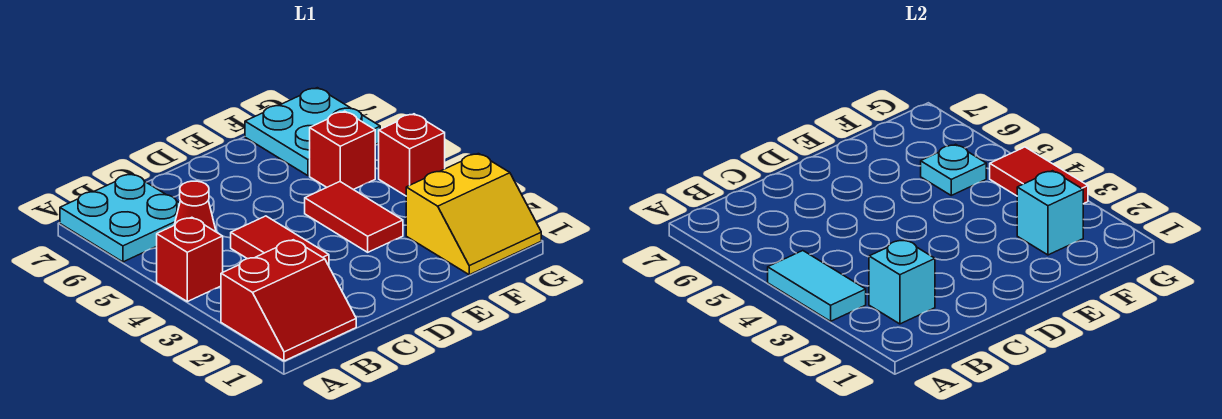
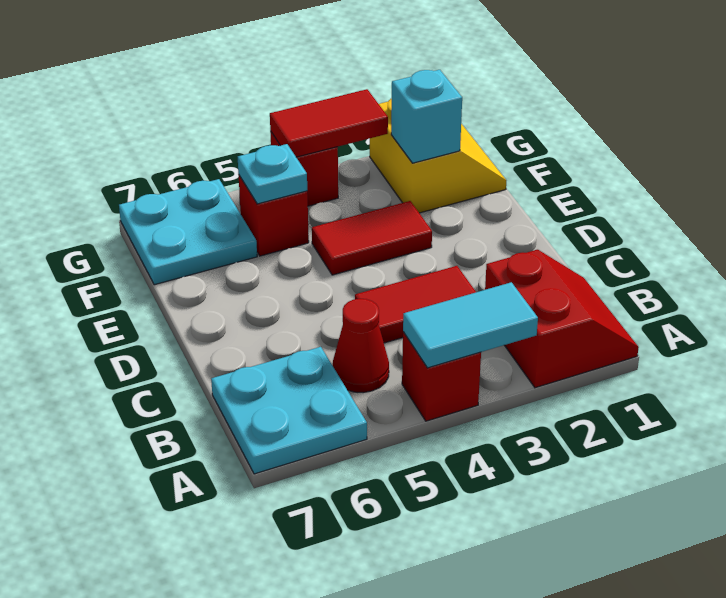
cyan 1x1 brick [869,240,935,324] -> none

